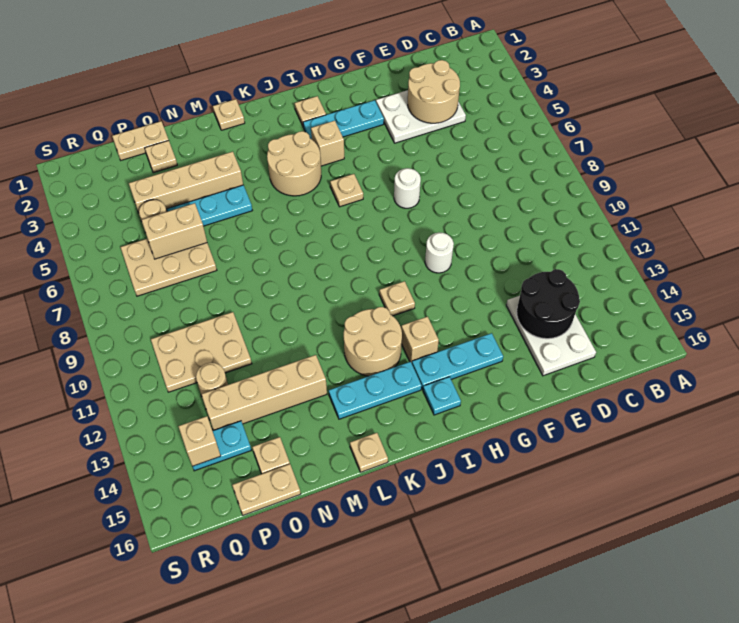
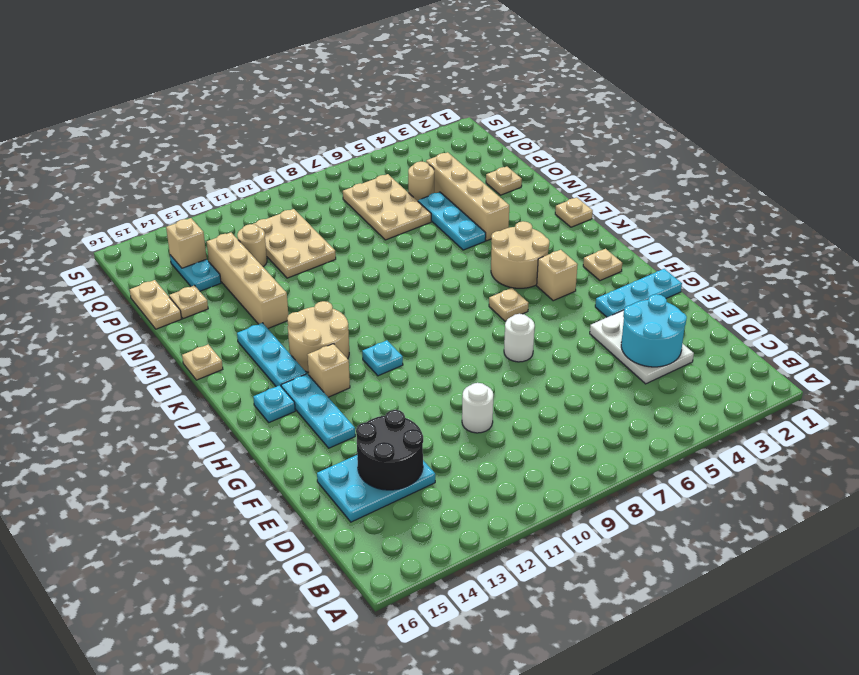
tan 2x2 round brick [408,60,460,123] -> cyan 2x2 round brick [621,294,687,367]
white 2x3 plate [506,296,596,376] -> cyan 2x3 plate [317,455,435,522]
cyan 1x3 plate [303,100,384,139] -> cyan 1x3 plate turned to [595,269,682,317]
white 1x1 round brick [425,233,454,273] -> white 1x1 round brick moved to [462,383,493,433]
tan 1x1 plate [379,281,415,316] -> cyan 1x1 plate [362,340,403,376]
tan 1x2 plate [112,121,169,160] -> none
tan 1x2 brick [142,203,207,259] -> none

